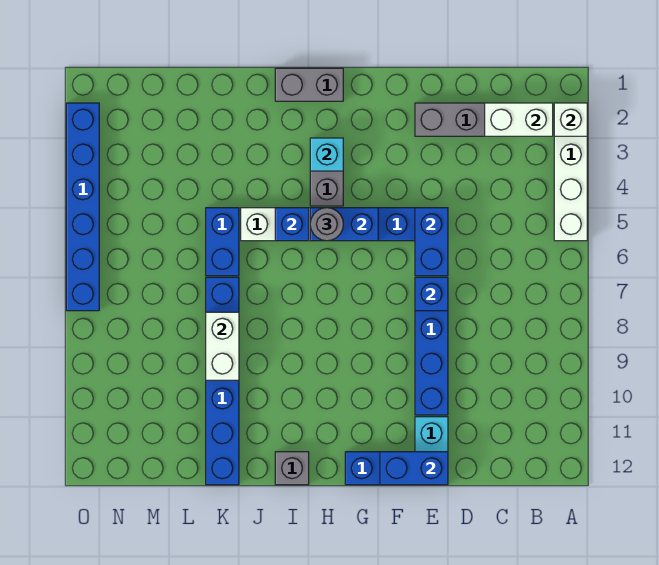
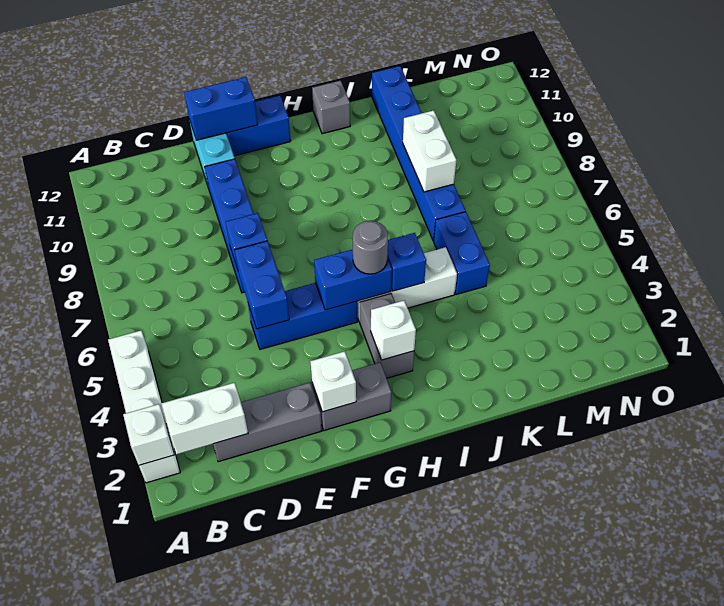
none -> white 1x1 brick [310,351,356,412]
grey 1x2 brick [275,68,343,101] -> grey 1x2 brick moved to [312,363,391,430]
cyan 1x1 brick [310,138,343,171] -> white 1x1 brick [371,301,416,360]
blue 1x6 brick [66,103,99,311] -> none

